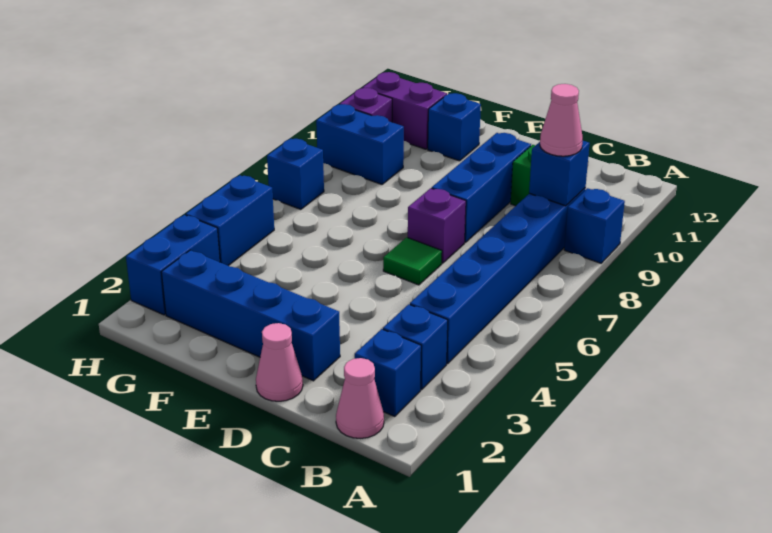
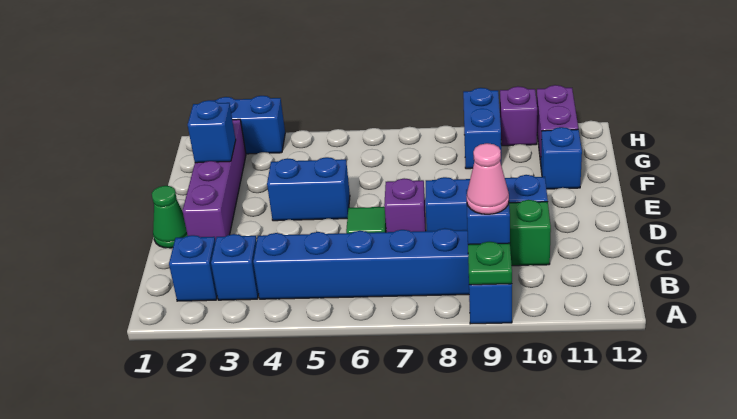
none -> green 1x1 plate [468,242,512,285]
pink 1x1 cone [336,358,384,438] -> none
pink 1x1 cone [256,323,303,401] -> green 1x1 cone [152,186,188,248]
blue 1x4 brick [161,250,340,381] -> purple 1x4 brick [183,119,246,241]
blue 1x2 brick [186,175,274,266] -> blue 1x2 brick moved to [267,157,350,221]
blue 1x1 brick [267,139,324,209] -> blue 1x1 brick moved to [188,100,236,163]

